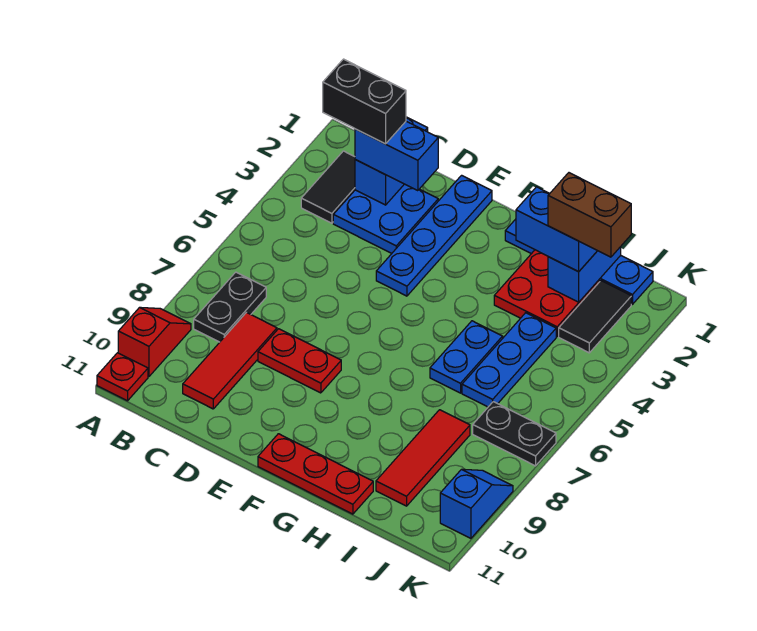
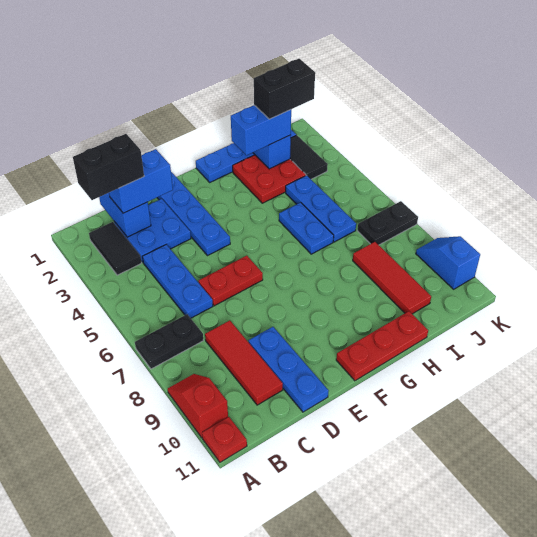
black 1x2 plate [194,272,266,342] -> black 1x2 plate turned to [135,314,203,369]
none -> blue 1x3 plate [142,245,213,318]
red 1x2 plate [258,329,341,393] -> red 1x2 plate moved to [198,256,263,306]
none -> blue 1x3 plate [248,327,328,412]
brown 1x2 brick [548,173,631,257] -> black 1x2 brick [254,59,315,119]

